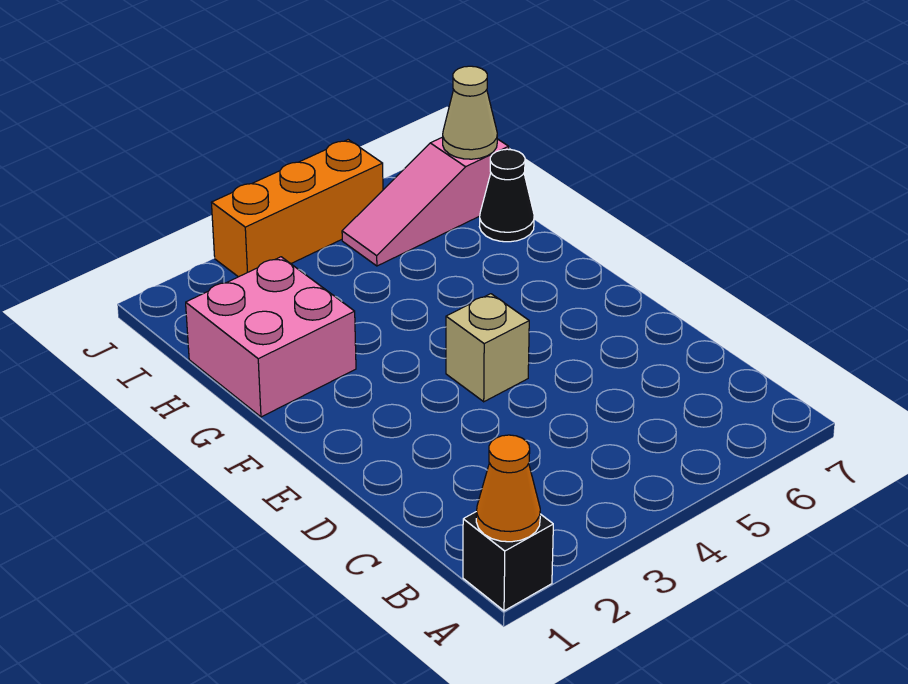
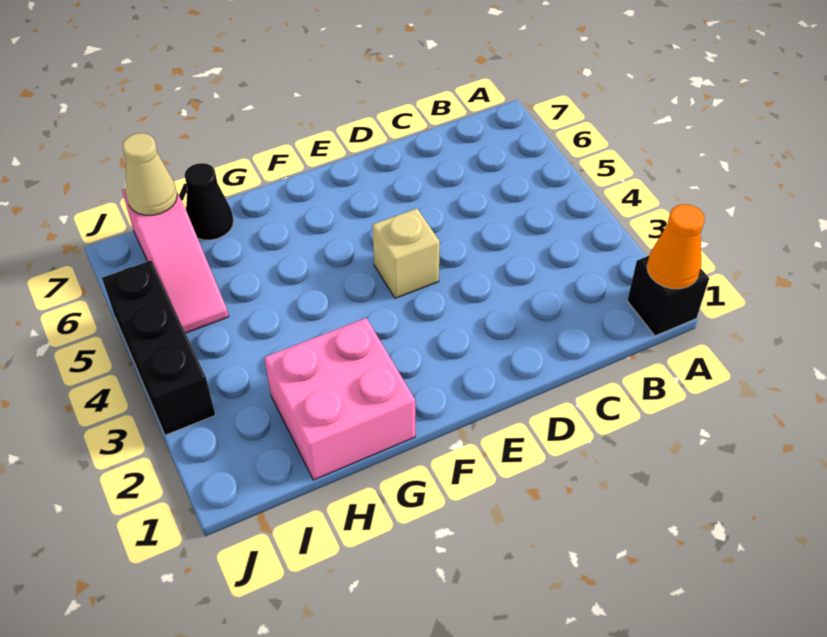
orange 1x3 brick [211,140,383,277] -> black 1x3 brick [102,260,215,435]

